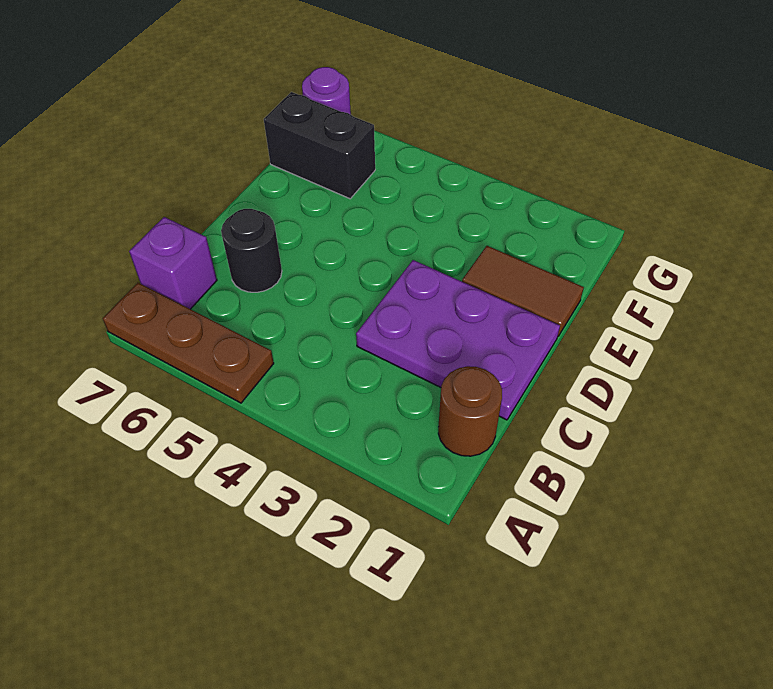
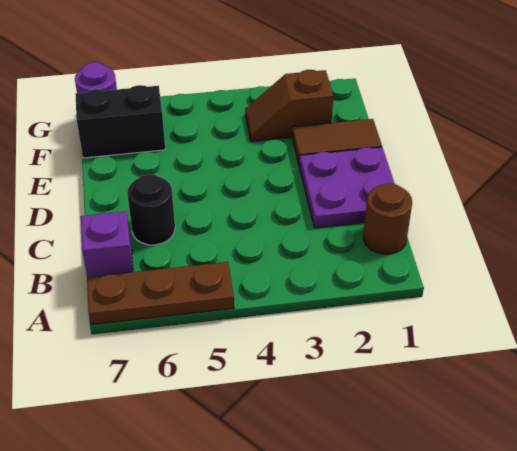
purple 2x3 plate [356,260,560,420] -> purple 2x2 plate [299,147,394,228]
none -> brown 1x2 slope [245,70,333,141]

